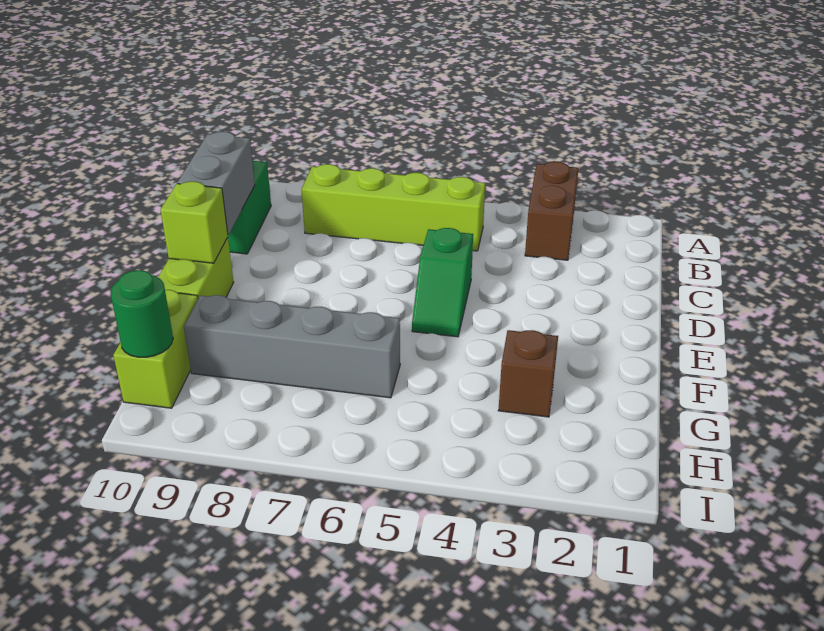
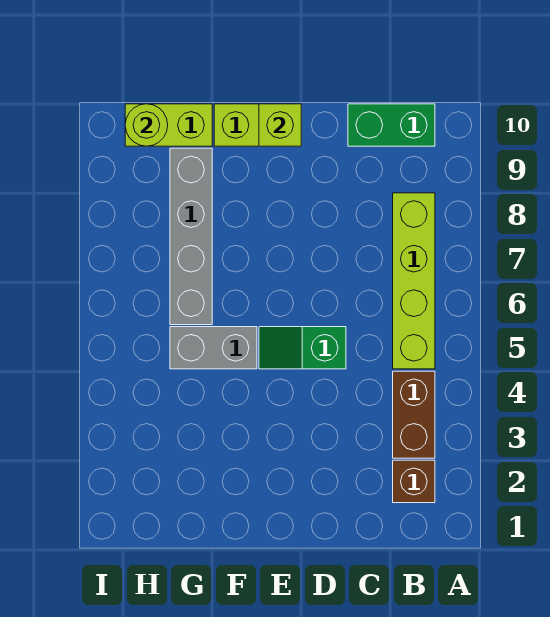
brown 1x2 brick [525,162,579,260] -> brown 1x2 brick turned to [393,371,435,458]
grey 1x2 brick [177,132,255,235] -> grey 1x2 brick moved to [170,327,257,369]
brown 1x1 brick [498,330,558,417] -> brown 1x1 brick moved to [393,460,435,503]
green 1x1 round brick [110,270,173,357] -> lime 1x1 round brick [125,104,168,146]

